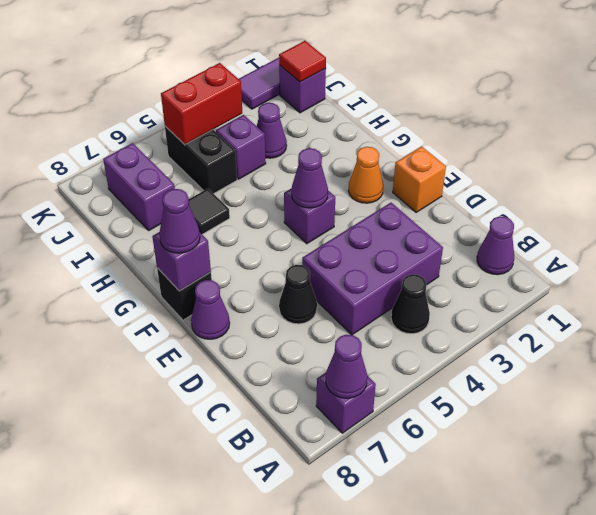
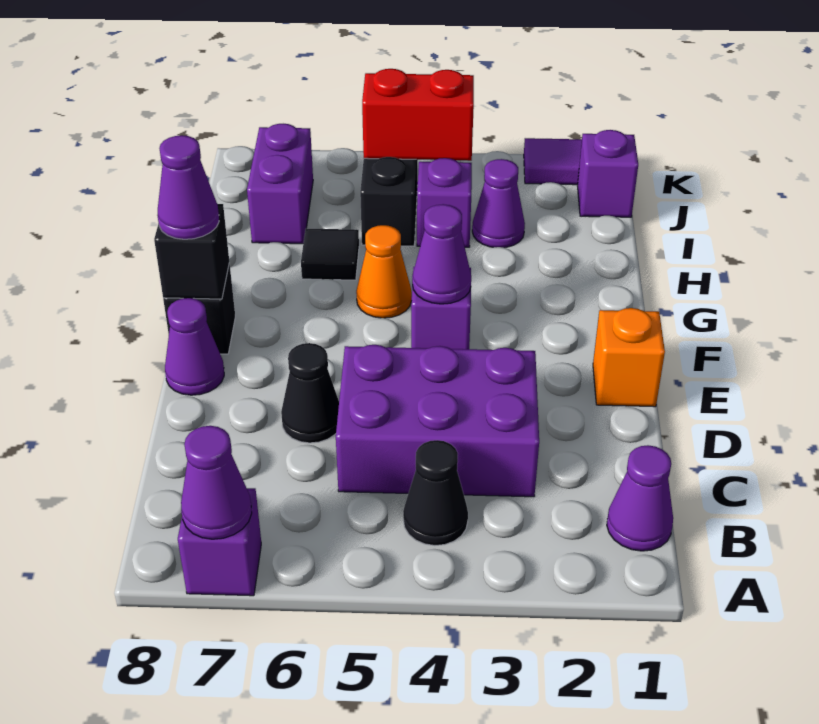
orange 1x1 cone [348,147,383,203] -> orange 1x1 cone moved to [356,225,412,318]
purple 1x1 brick [152,232,211,291] -> black 1x1 brick [154,204,229,299]
red 1x1 tile [279,41,326,82] -> none

